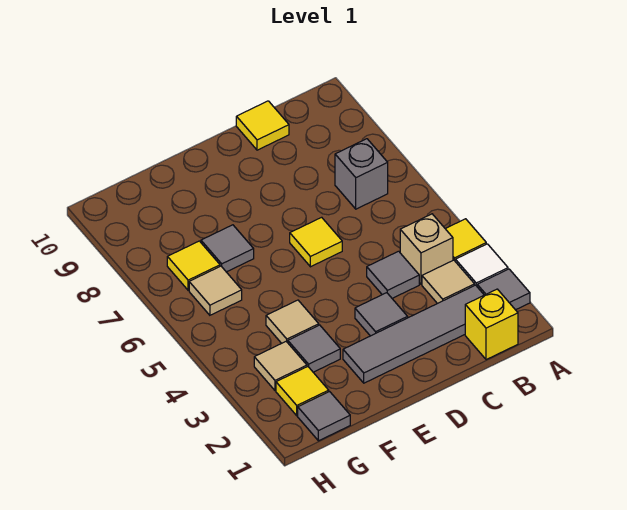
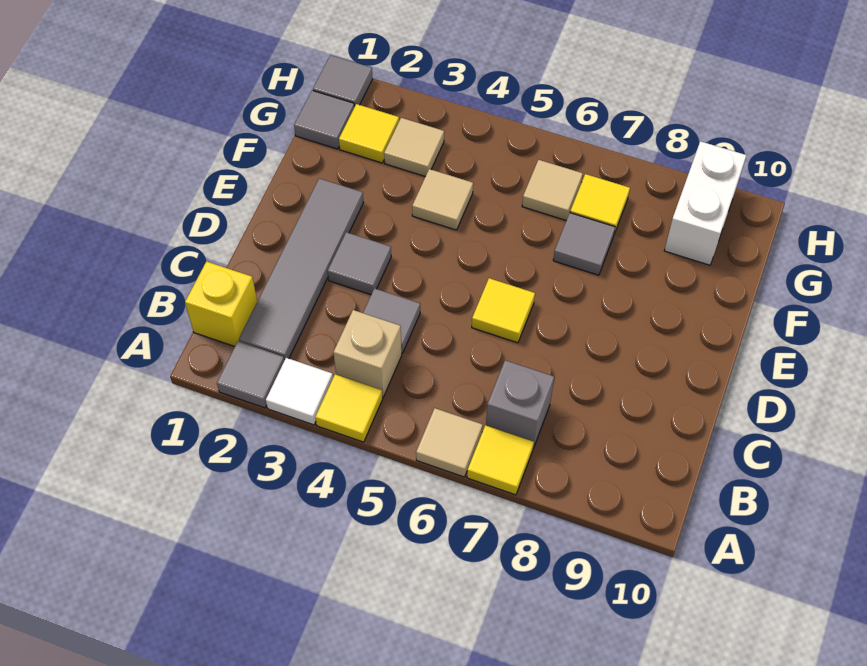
tan 1x1 tile [422,260,475,304] -> tan 1x1 tile moved to [416,408,483,477]
yellow 1x1 tile [236,101,289,150] -> yellow 1x1 tile moved to [467,425,534,495]
grey 1x1 tile [288,325,340,372] -> grey 1x1 tile moved to [313,55,373,107]
none -> white 1x2 brick [664,141,747,265]

